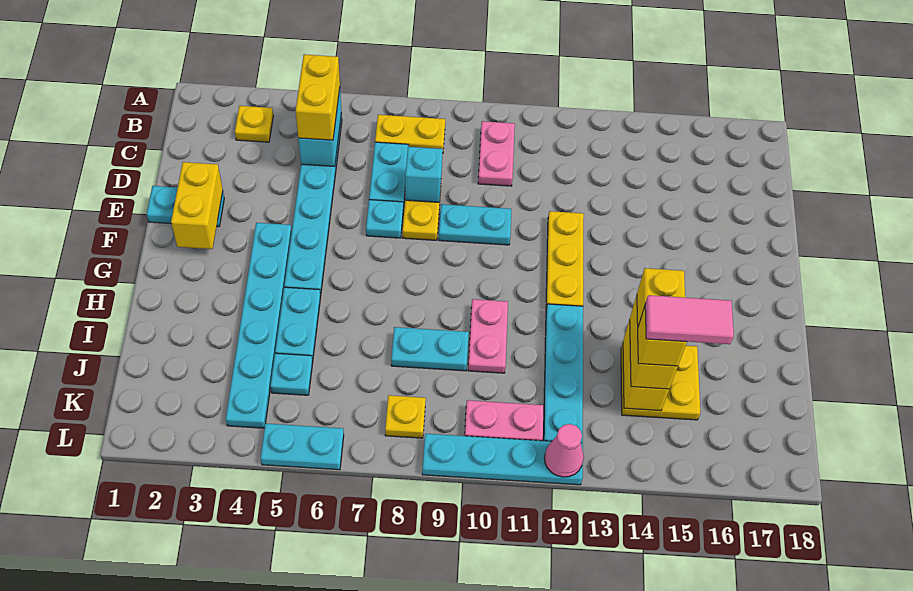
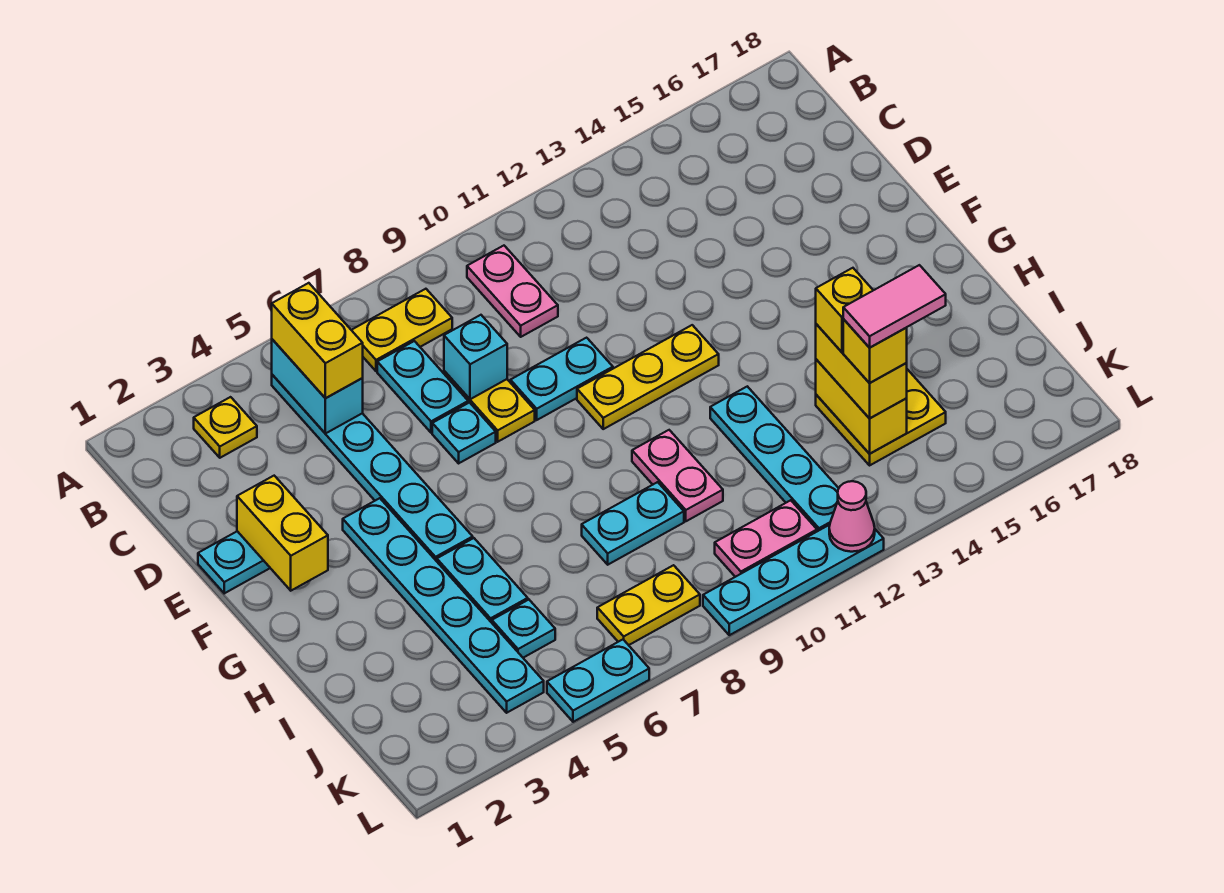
yellow 1x3 plate [546,211,584,309] -> yellow 1x3 plate turned to [577,325,719,429]
yellow 1x1 plate [385,395,426,438] -> yellow 1x2 plate [597,565,700,645]

